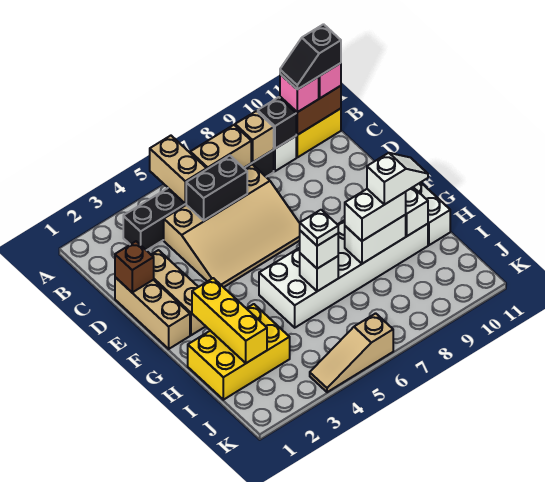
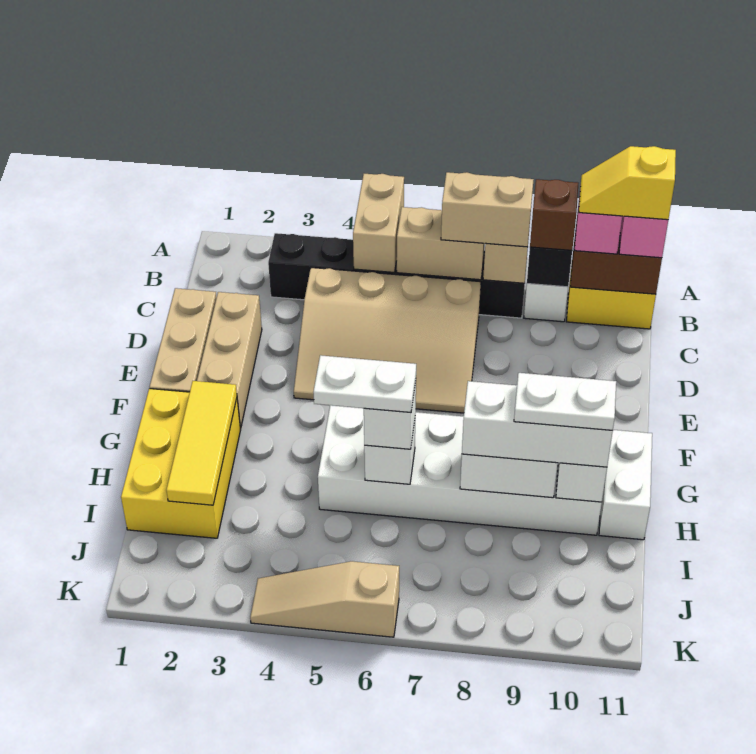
none -> tan 1x2 brick [441,172,534,247]
black 1x2 slope [280,24,341,89] -> yellow 1x2 slope [579,146,676,220]
black 1x2 brick [186,156,247,220] -> none
brown 1x1 brick [115,241,154,292] -> brown 1x1 brick moved to [530,179,579,250]
yellow 1x3 brick [192,278,267,363] -> yellow 1x3 tile [166,381,237,505]
yellow 2x3 brick [188,304,290,400] -> yellow 2x3 brick turned to [121,388,240,538]
white 1x1 plate [300,210,338,246] -> white 1x2 plate [313,355,416,412]
white 1x2 brick [345,189,406,241] -> white 1x3 brick [462,381,613,467]
white 1x2 slope [367,153,428,205] -> white 1x2 plate [514,373,616,430]

